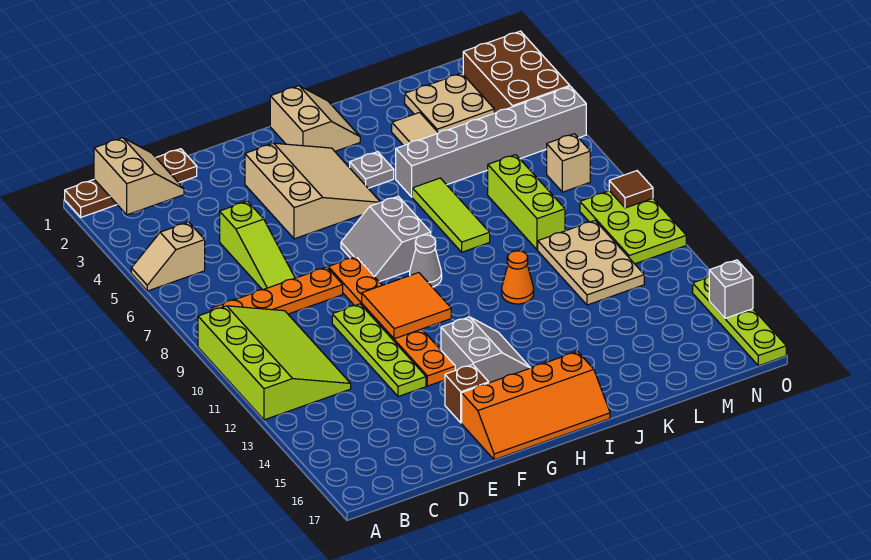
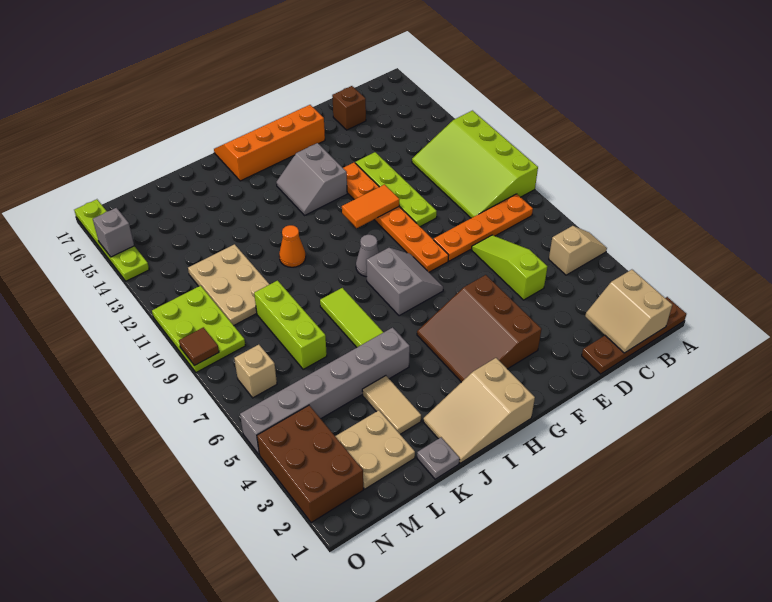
tan 3x3 slope [245,143,380,239] -> brown 3x3 slope [417,275,541,382]
orange 2x2 tile [362,273,451,339] -> orange 1x2 tile [342,184,400,228]
brown 1x1 brick [445,364,489,423] -> brown 1x1 brick moved to [332,86,366,130]
tan 2x2 slope [270,86,360,151] -> tan 2x3 slope [423,358,535,463]
grey 1x1 plate [350,152,394,188] -> grey 1x1 plate moved to [417,437,460,479]

